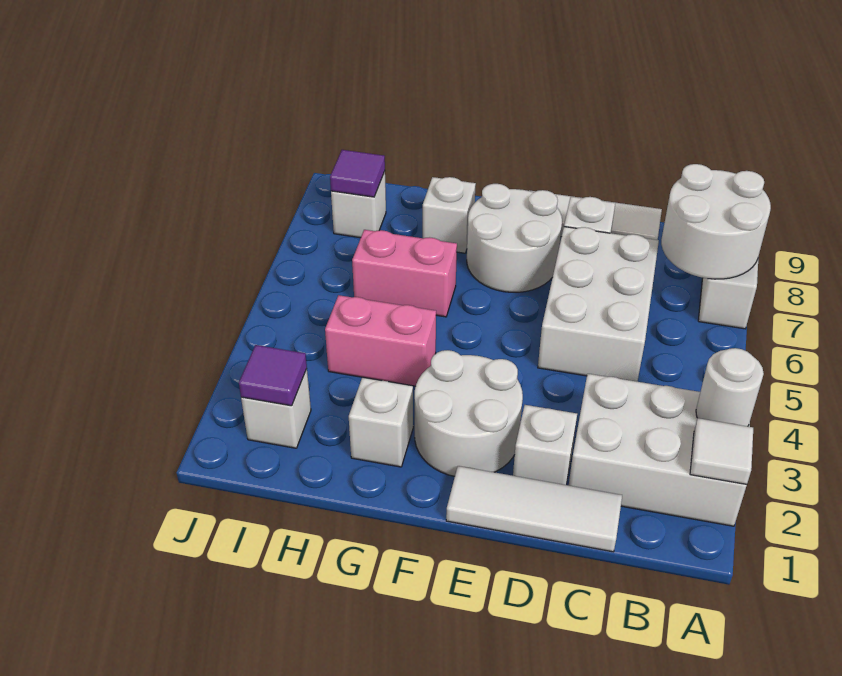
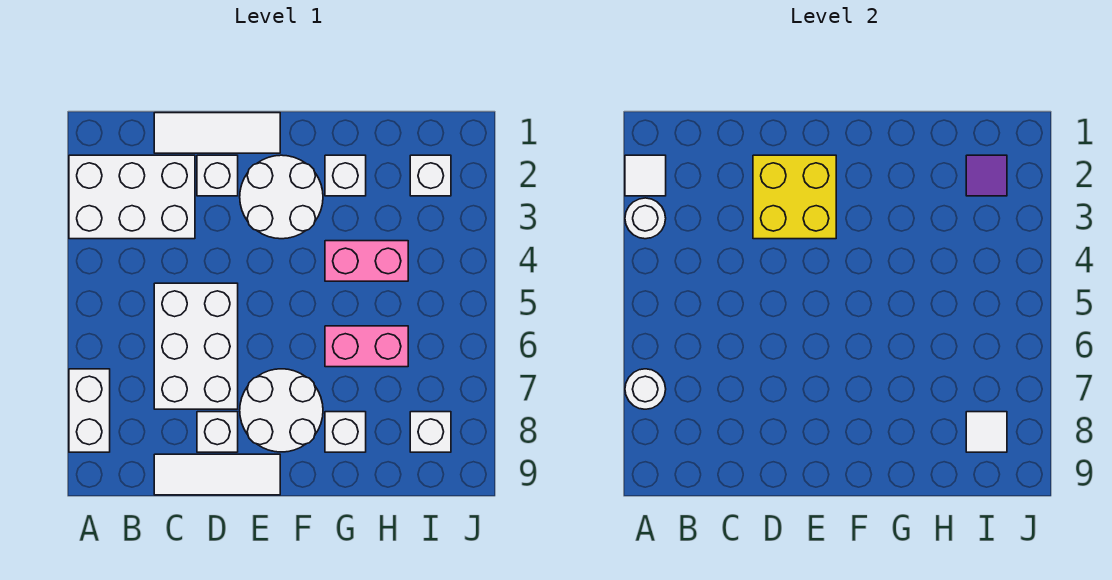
white 2x2 round brick [661,164,771,279] -> white 1x1 round brick [625,369,666,409]
none -> yellow 2x2 brick [753,155,836,239]
purple 1x1 tile [330,150,385,197] -> white 1x1 tile [966,412,1007,452]

